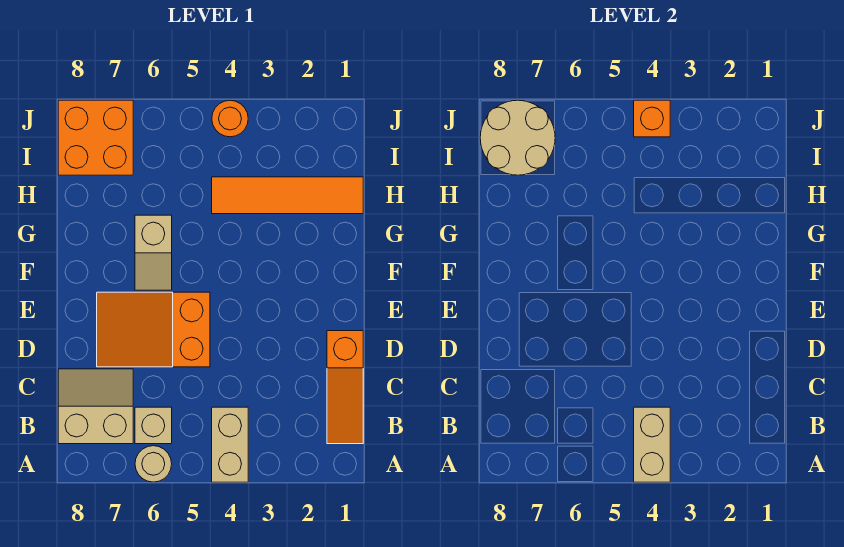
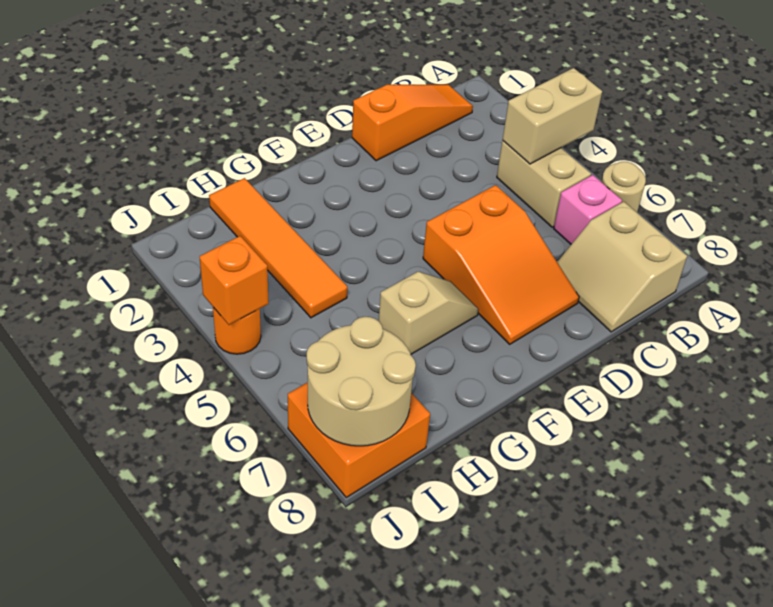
tan 1x2 brick [212,407,248,482] -> tan 1x2 brick turned to [497,141,591,227]
tan 1x1 brick [135,407,172,444] -> pink 1x1 brick [554,175,622,244]

